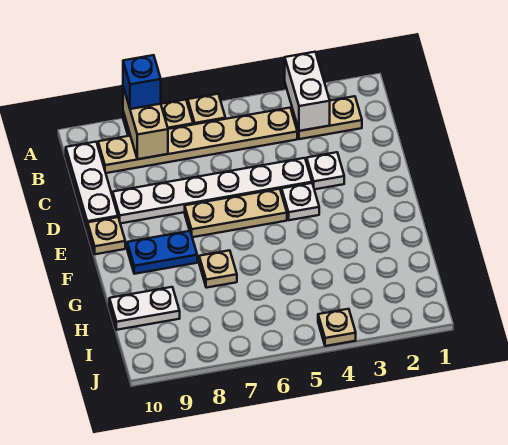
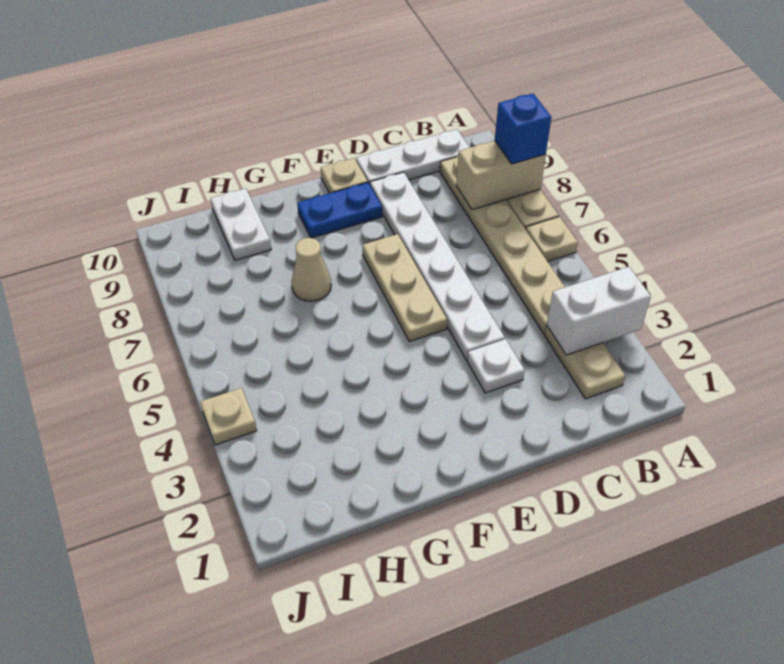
white 1x1 plate [282,183,319,220] -> none
blue 1x2 plate [127,231,197,274] -> blue 1x2 plate turned to [297,182,382,238]
tan 1x1 plate [199,250,237,288] -> tan 1x1 cone [292,237,331,301]

